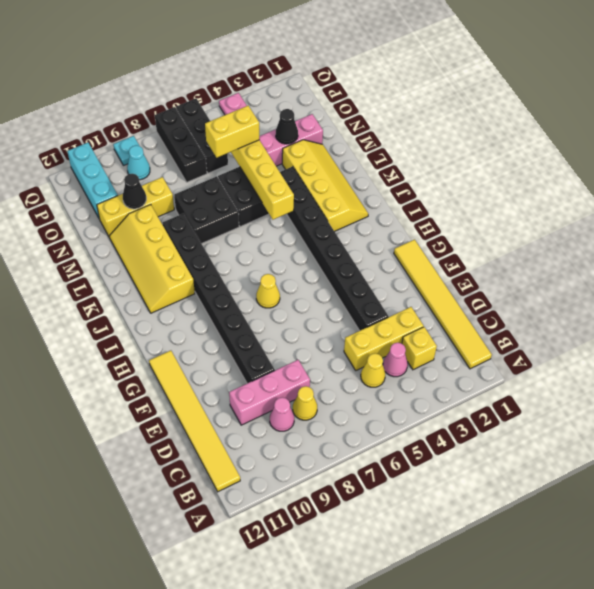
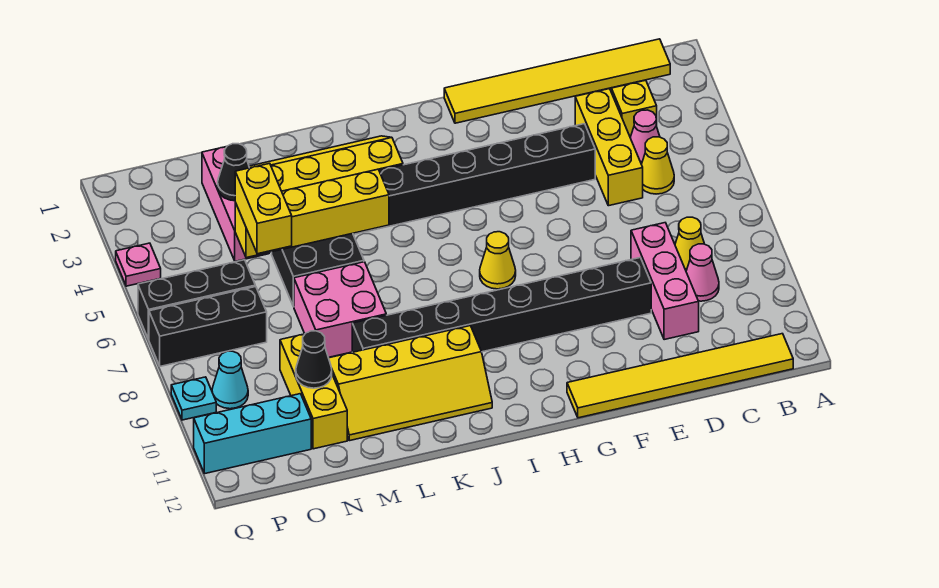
black 2x2 brick [174,176,239,244] -> pink 2x2 brick [294,262,386,357]

